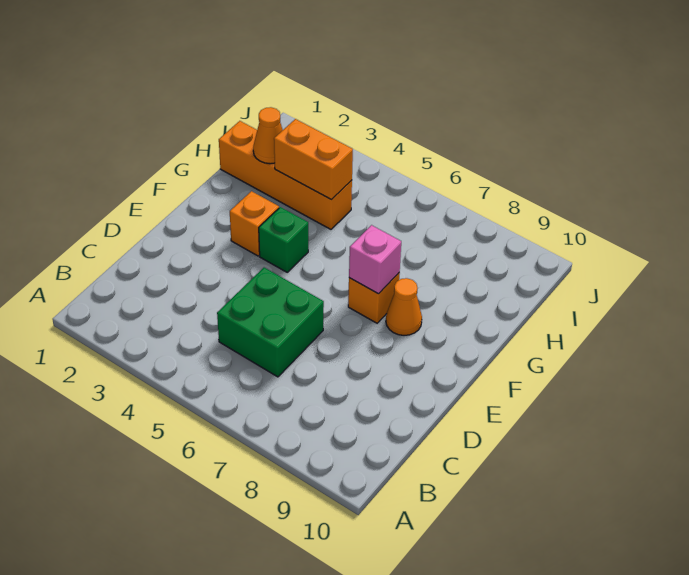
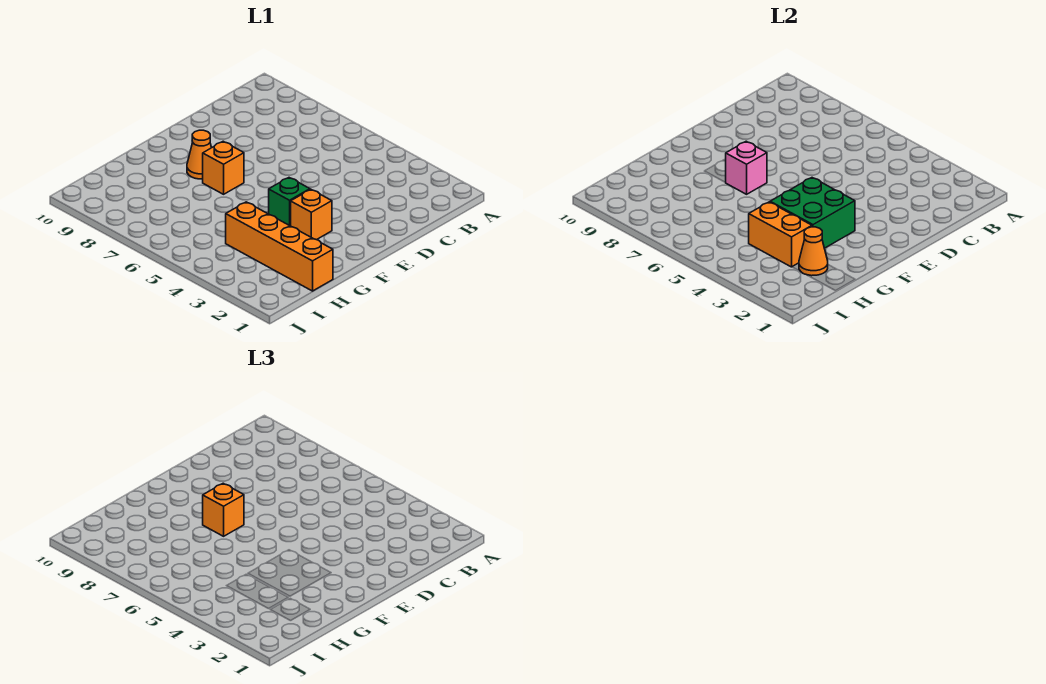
green 2x2 brick [217,268,324,377] -> green 2x2 brick moved to [770,178,855,248]
none -> orange 1x1 brick [203,483,244,536]

